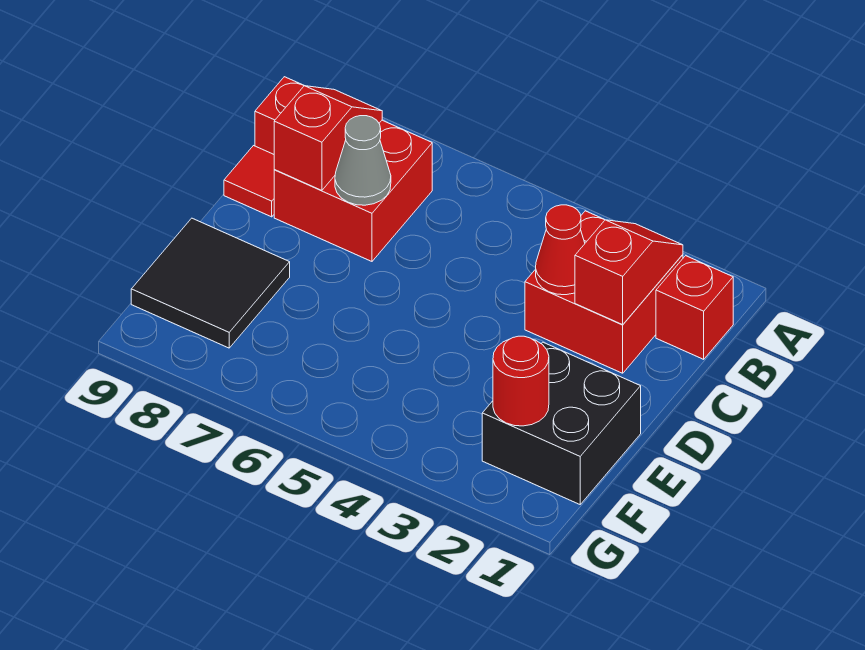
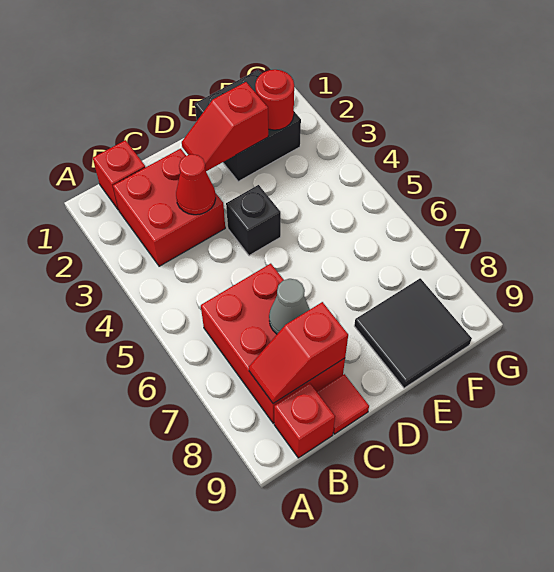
red 1x2 slope [575,220,683,325] -> red 1x2 slope moved to [182,82,268,171]
red 2x2 brick [274,120,432,261] -> red 2x3 brick [201,264,345,423]
none -> black 1x1 brick [226,185,281,256]

